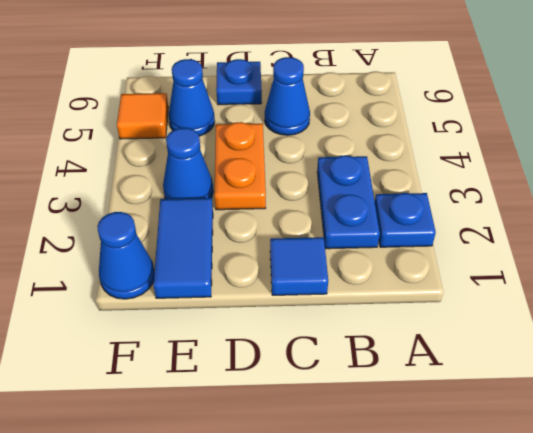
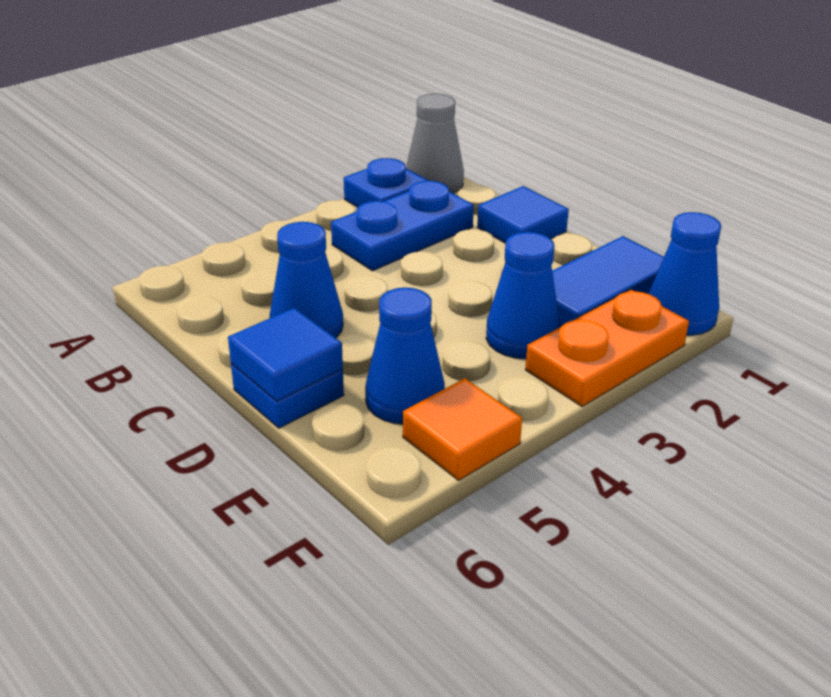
none -> grey 1x1 cone [406,94,464,193]
orange 1x2 plate [215,122,266,210] -> orange 1x2 plate moved to [525,290,689,407]
none -> blue 1x1 tile [228,308,343,401]

